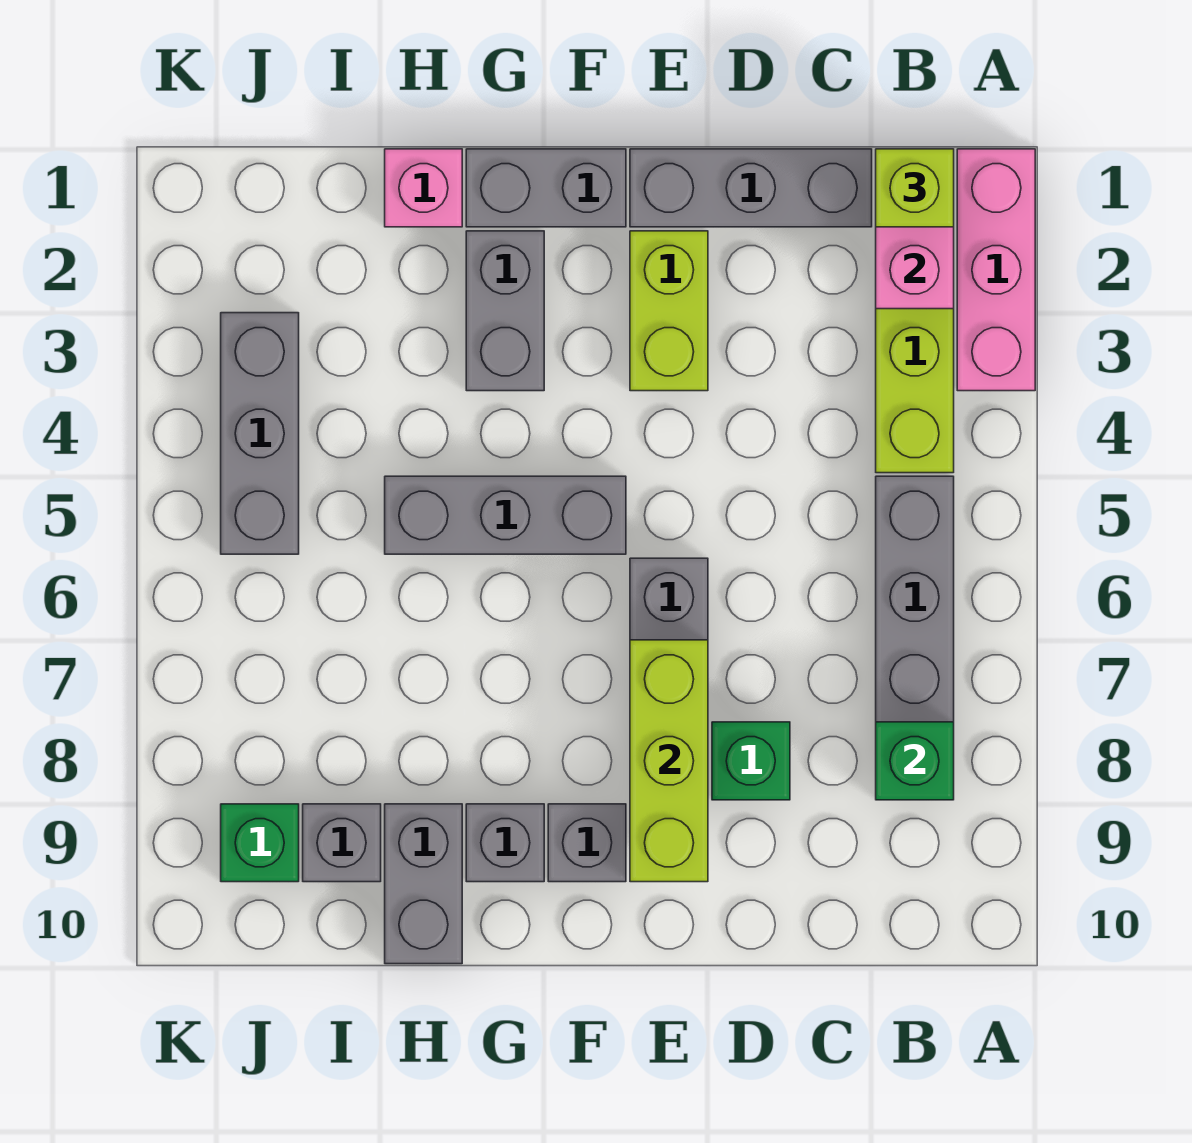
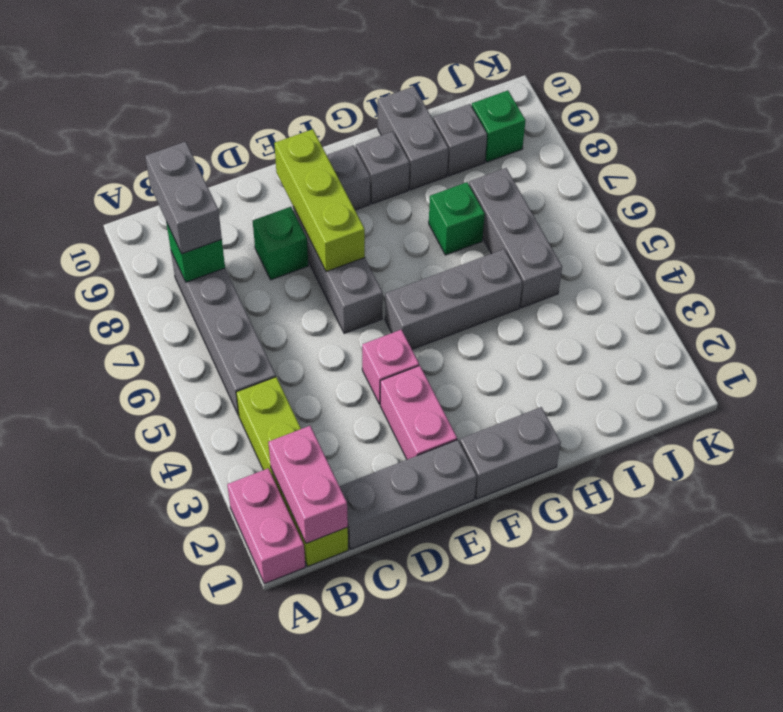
pink 1x3 brick [957,149,1035,391] -> pink 1x2 brick [227,468,305,584]
lime 1x1 brick [876,149,954,227] -> none
lime 1x2 brick [630,231,708,391] -> pink 1x2 brick [380,366,457,459]
grey 1x2 brick [466,231,544,391] -> grey 1x2 brick moved to [145,142,222,254]
pink 1x1 brick [385,149,462,227] -> pink 1x1 brick moved to [362,330,419,404]
none -> green 1x1 brick [429,182,485,255]
grey 1x3 brick [221,313,299,554] -> grey 1x3 brick moved to [469,168,562,308]

